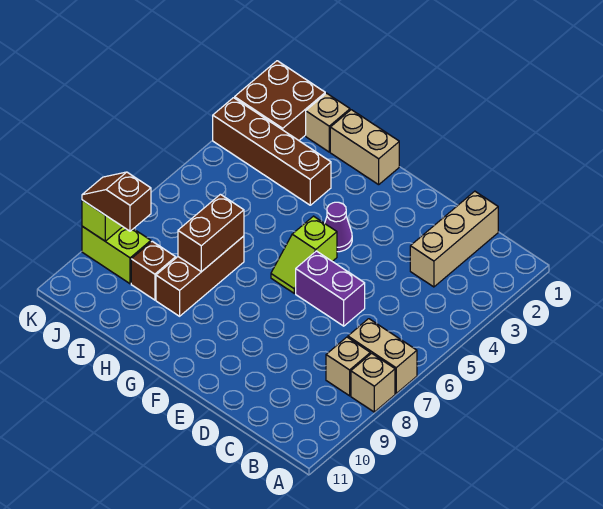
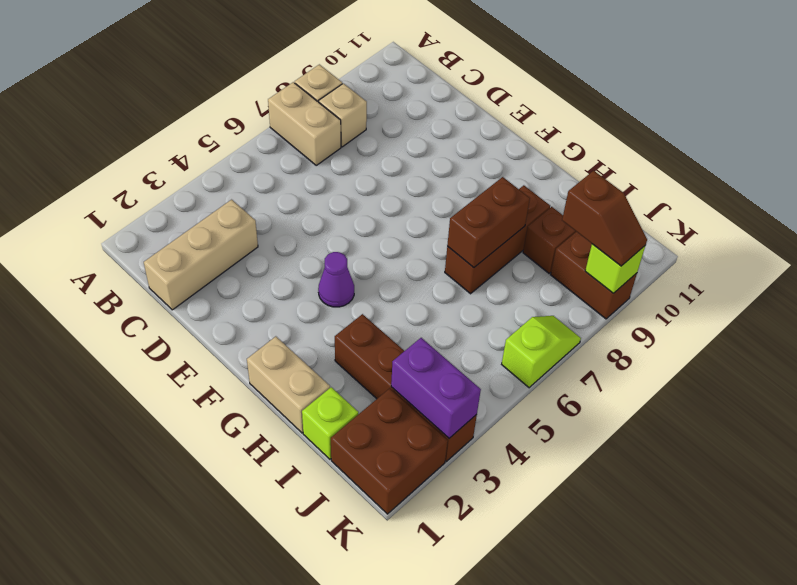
purple 1x2 brick [296,251,365,326] -> purple 1x2 brick moved to [391,338,481,438]
lime 1x2 slope [271,216,337,293] -> lime 1x2 slope moved to [502,316,581,388]
tan 1x1 brick [306,93,350,152] -> lime 1x1 brick [302,387,358,459]
lime 1x2 brick [82,226,151,284] -> brown 1x2 brick [551,232,637,319]

